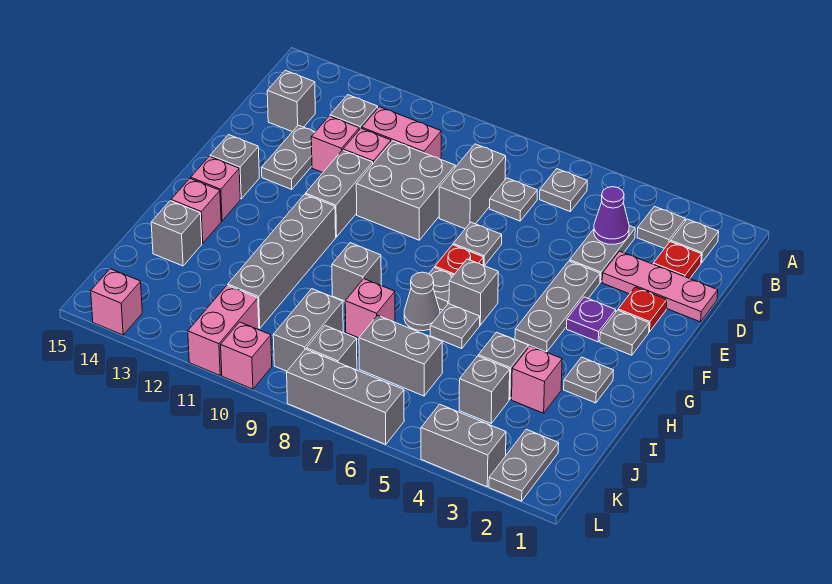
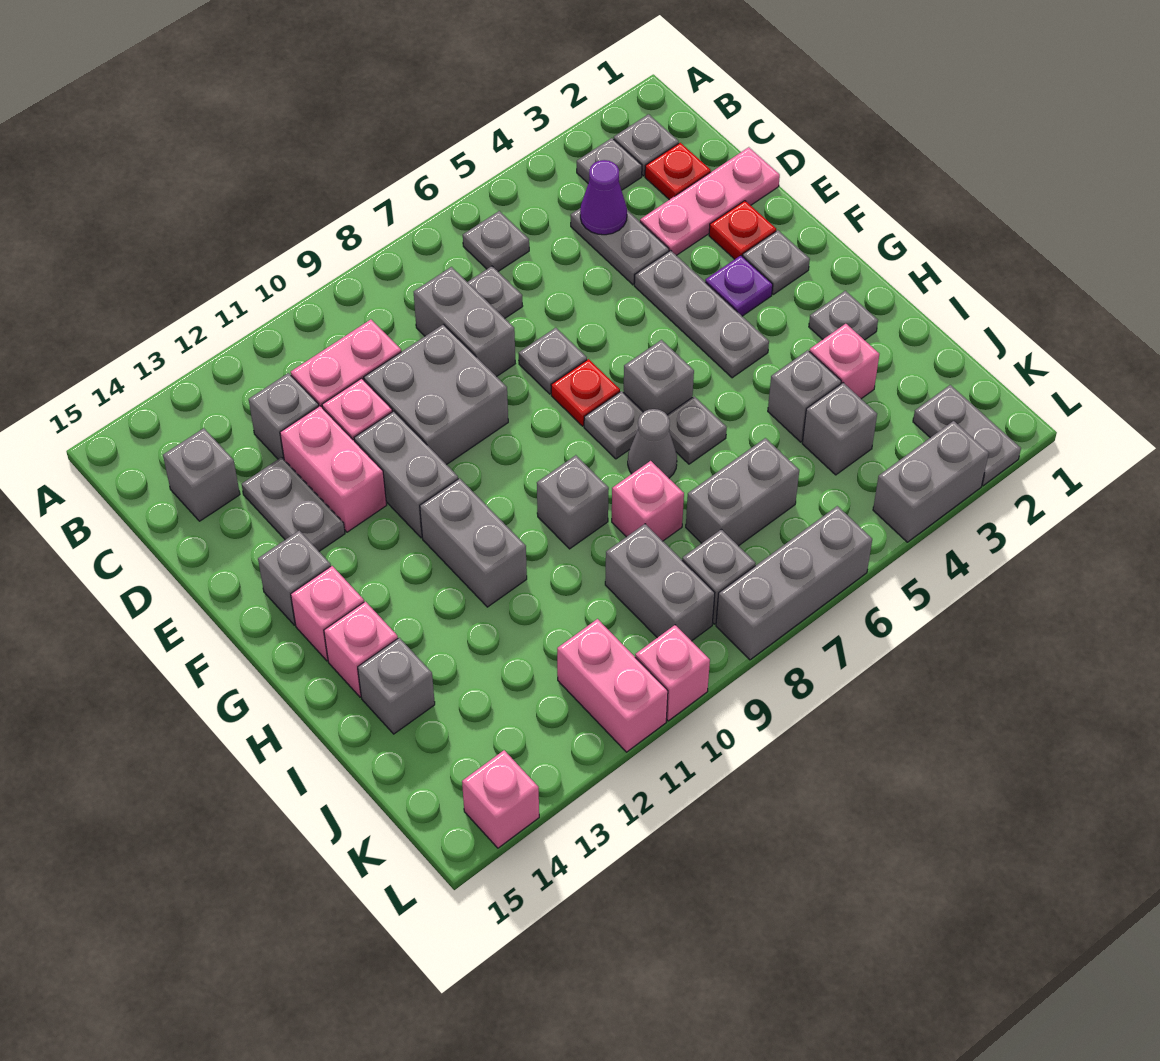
pink 1x1 brick [311,116,359,173] -> pink 1x2 brick [280,406,387,532]
grey 1x4 brick [228,194,336,328] -> grey 1x2 brick [420,478,527,607]

